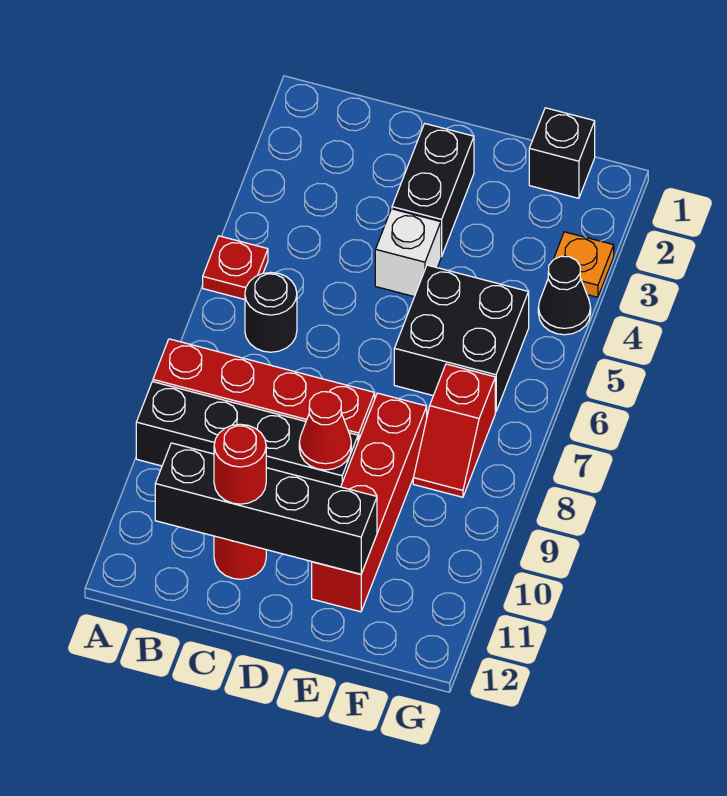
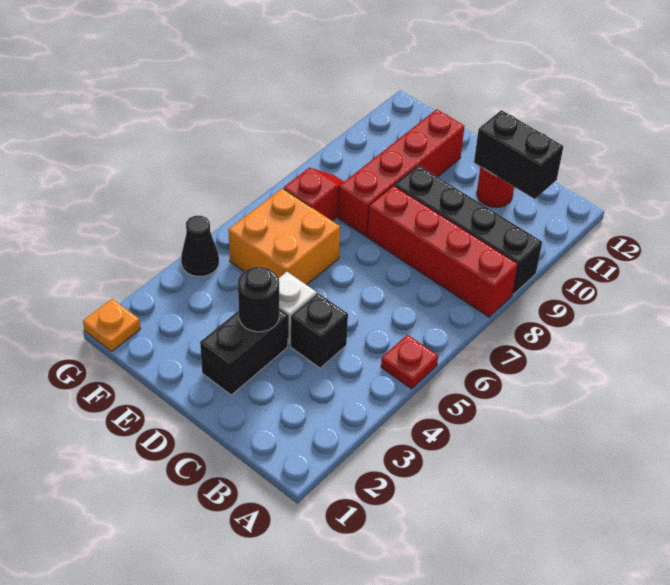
black 1x1 round brick [245,272,297,352] -> black 1x1 round brick moved to [238,267,279,332]
black 1x4 brick [155,443,377,574] -> black 1x2 brick [474,110,564,199]
red 1x1 round brick [214,424,266,504] -> none
red 1x1 cone [299,392,351,470] -> none
black 2x2 brick [394,265,529,412] -> orange 2x2 brick [229,188,340,285]
black 1x1 brick [529,108,595,198] -> black 1x1 brick moved to [291,293,348,368]
orange 1x1 plate [553,232,614,297] -> orange 1x1 plate moved to [83,299,140,352]

